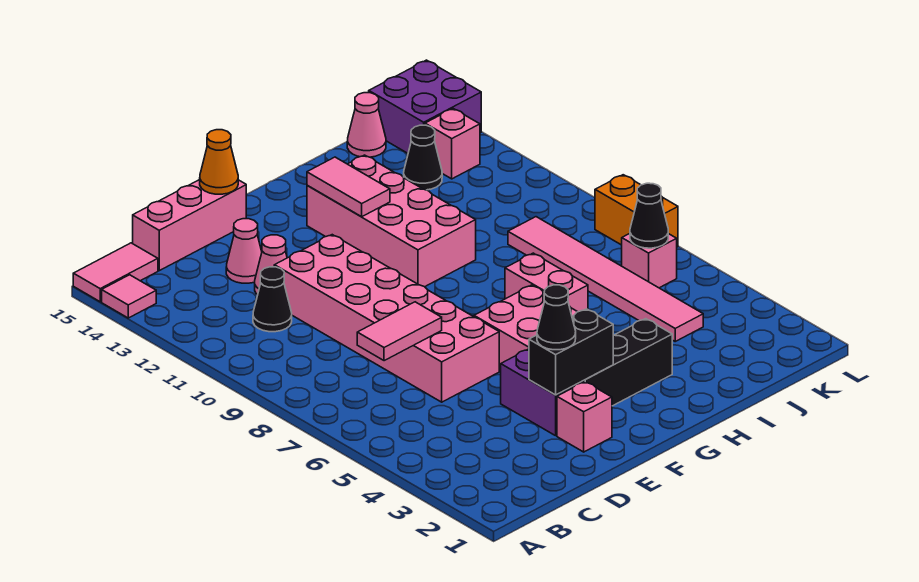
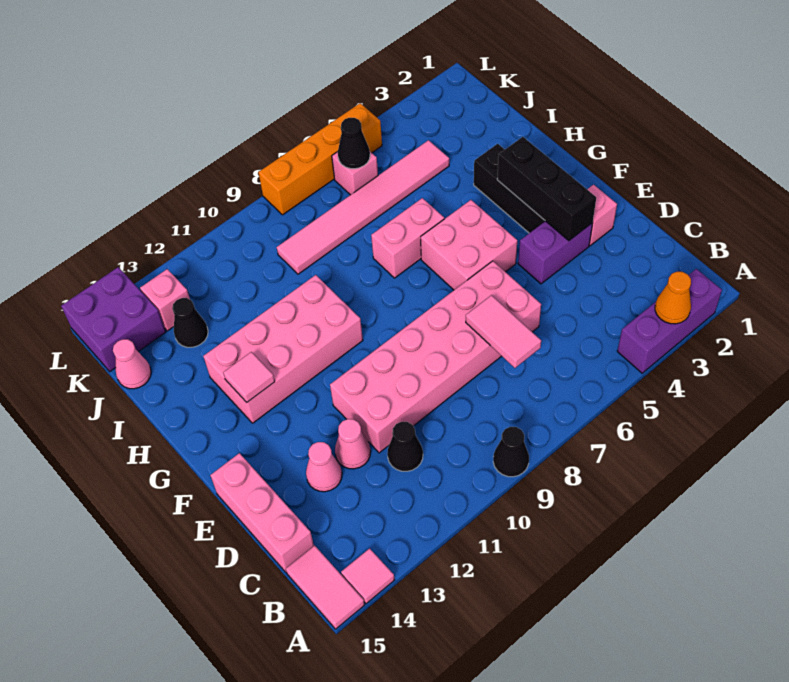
none -> purple 1x3 brick [617,269,722,373]
black 1x2 brick [529,309,613,395] -> black 1x3 brick [497,137,596,241]
black 1x1 cone [537,285,576,350] -> black 1x1 cone moved to [493,427,529,477]
orange 1x1 cone [200,130,238,194] -> orange 1x1 cone moved to [655,272,691,324]
pink 1x2 tile [307,157,390,217] -> pink 1x1 tile [223,352,275,402]
orange 1x2 brick [595,175,678,247] -> orange 1x4 brick [258,103,382,215]

